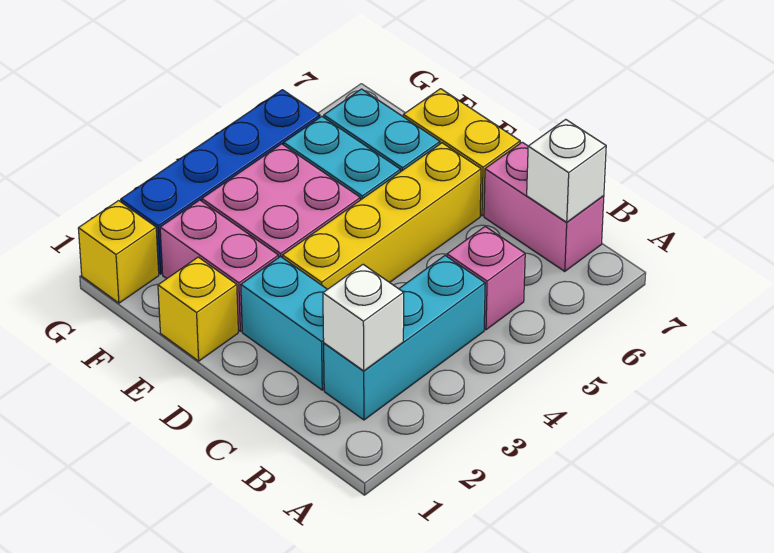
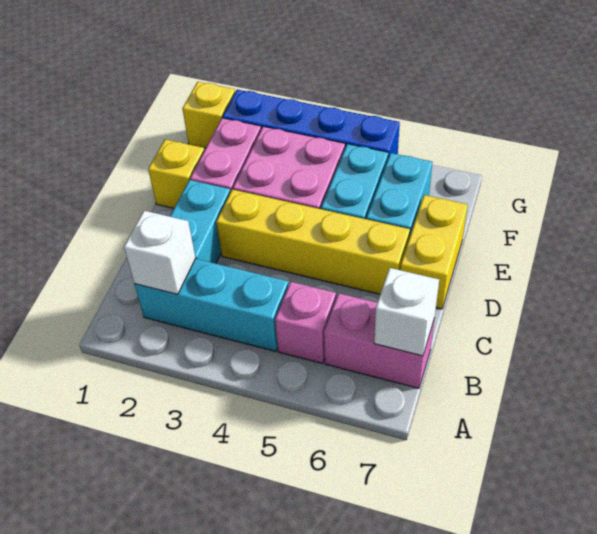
pink 1x2 brick [484,142,604,271] -> pink 1x2 brick turned to [324,293,434,388]

